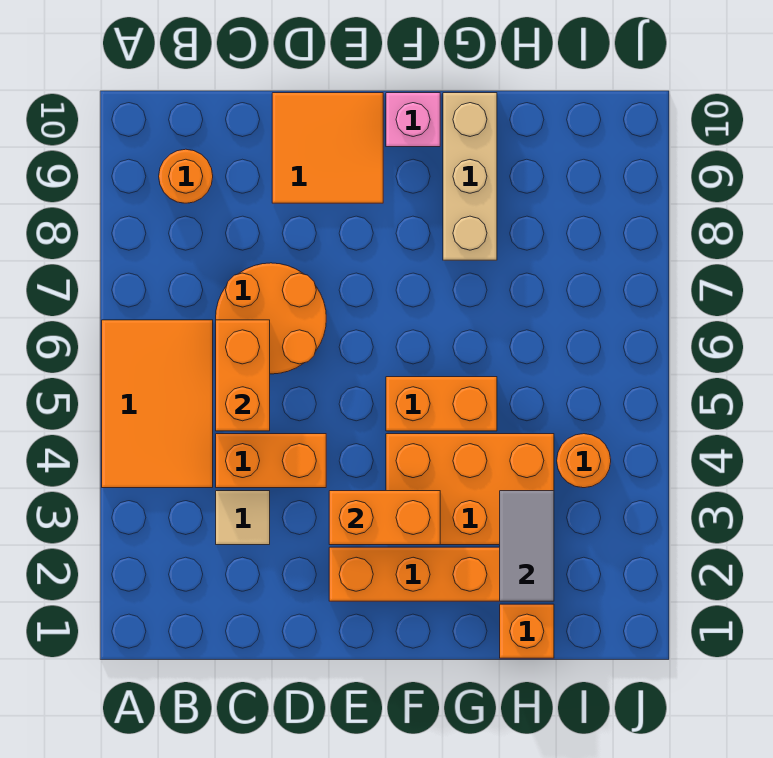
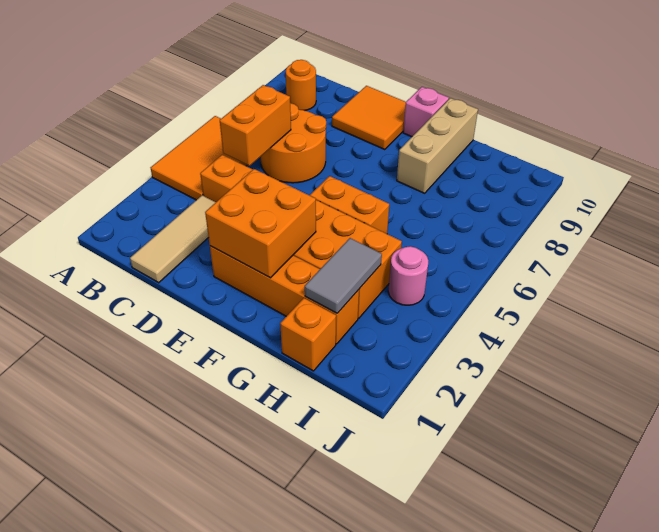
tan 1x1 tile [216,491,270,545] -> tan 1x3 tile [130,195,216,283]
orange 1x2 brick [329,491,440,545] -> orange 2x2 brick [205,169,316,278]
orange 1x1 round brick [557,434,611,488] -> pink 1x1 round brick [388,246,428,305]

